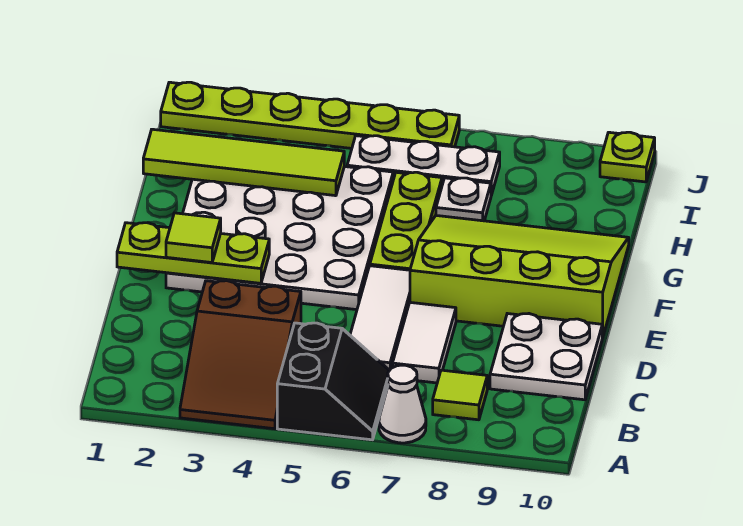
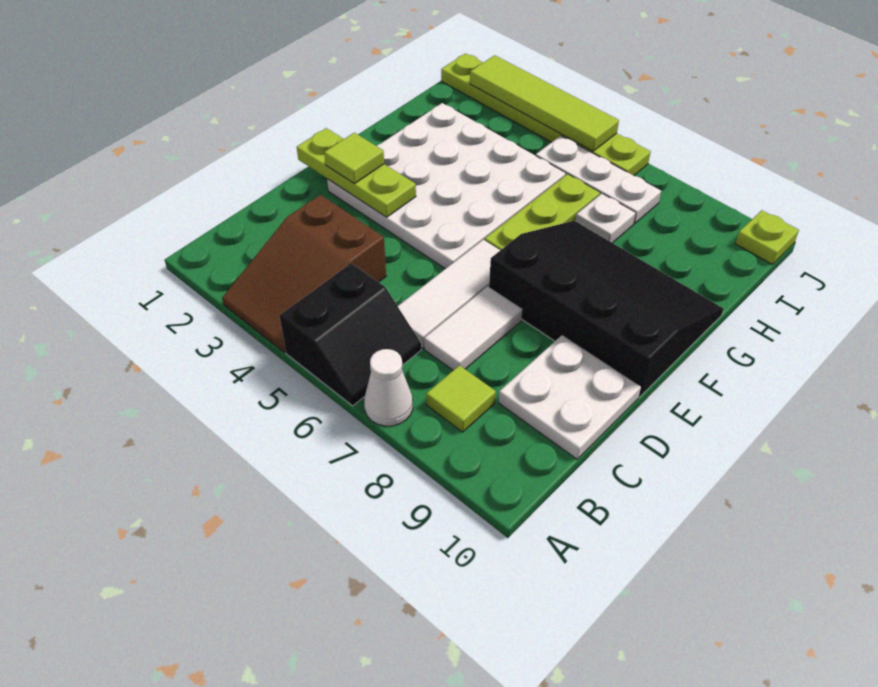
lime 3x4 slope [410,216,629,337] -> black 3x4 slope [489,221,723,397]
lime 1x4 tile [143,129,344,196] -> lime 1x4 tile moved to [470,55,619,151]

